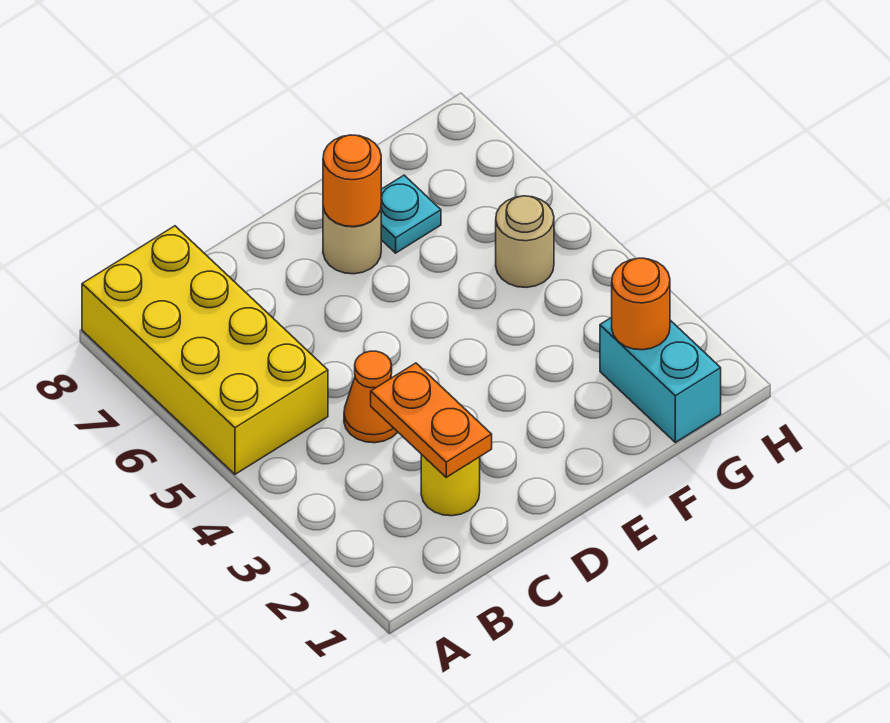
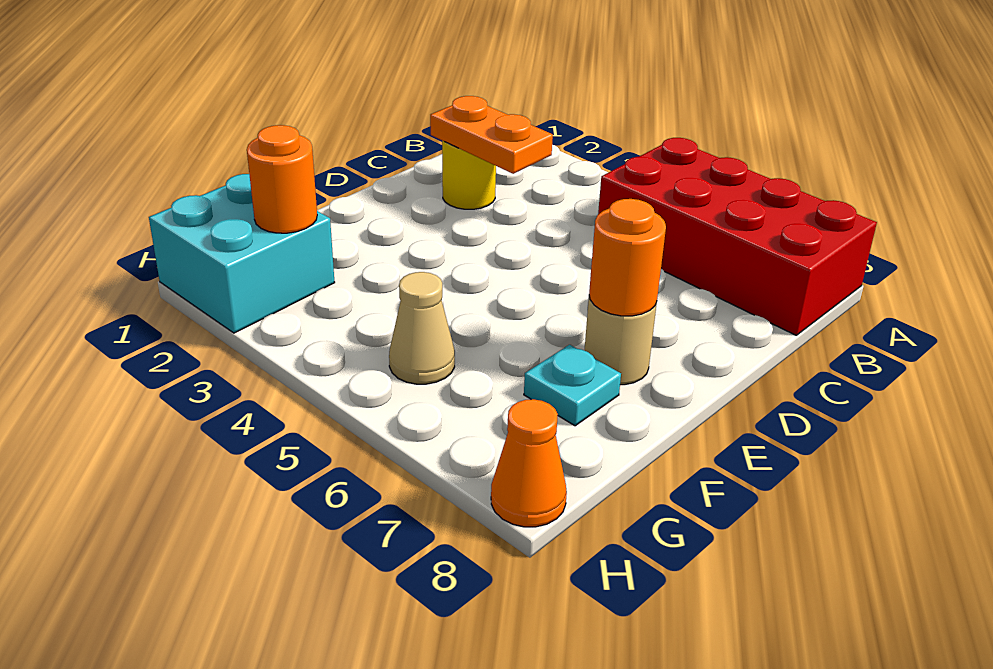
yellow 2x4 brick [82,226,328,474] -> red 2x4 brick [598,138,877,335]
orange 1x1 cone [344,351,398,443] -> orange 1x1 cone moved to [491,399,567,527]
cyan 1x2 brick [600,317,721,442] -> cyan 2x2 brick [149,174,335,333]
tan 1x1 round brick [496,196,554,288] -> tan 1x1 cone [389,272,455,384]

